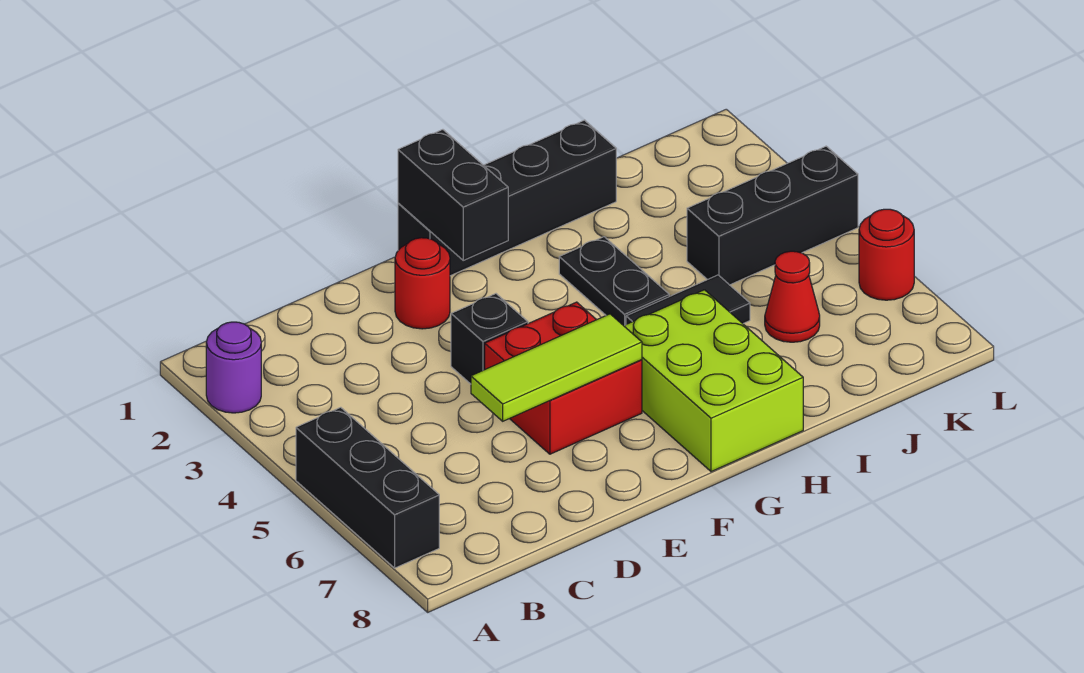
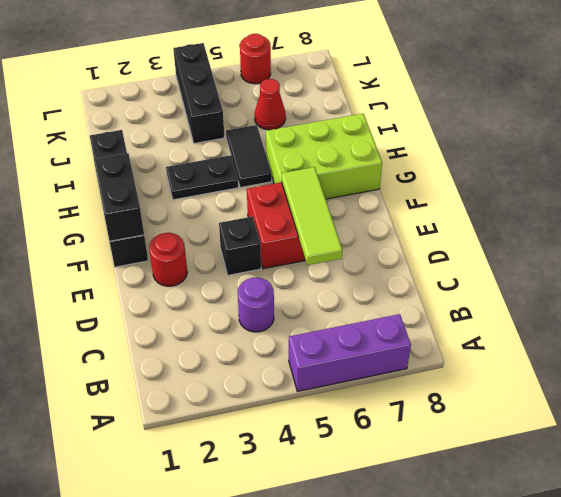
purple 1x1 round brick [206,322,261,413] -> purple 1x1 round brick moved to [238,277,274,332]
black 1x3 brick [296,407,439,568] -> purple 1x3 brick [289,314,411,391]
black 1x2 brick [398,130,508,260] -> black 1x2 brick turned to [94,153,144,241]

